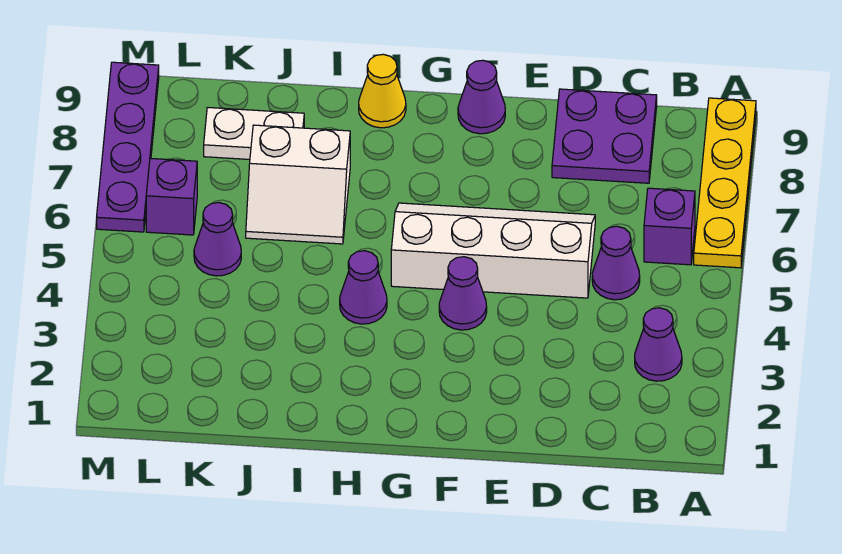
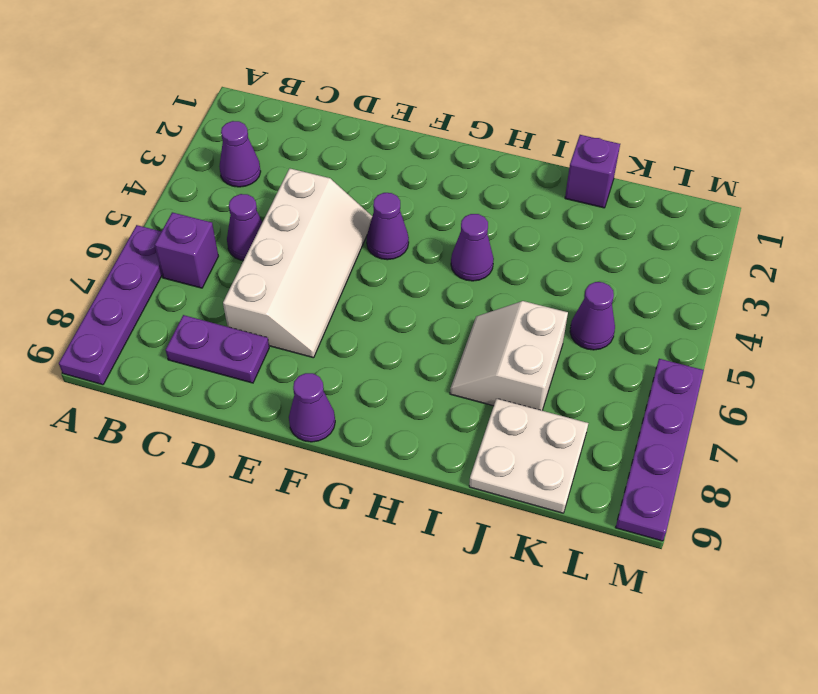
yellow 1x4 plate [694,98,756,268] -> purple 1x4 plate [59,225,162,385]
purple 2x2 plate [552,89,657,183] -> purple 1x2 plate [166,315,269,383]
white 2x4 slope [391,203,595,298] -> white 2x4 slope turned to [223,168,372,358]
yellow 1x1 cone [359,54,406,128] -> none
white 2x2 slope [246,125,350,244] -> white 2x2 slope turned to [450,301,568,411]
white 1x2 plate [204,107,304,159] -> white 2x2 plate [469,399,588,513]
purple 1x1 brick [146,158,197,235] -> purple 1x1 brick moved to [565,135,620,208]

